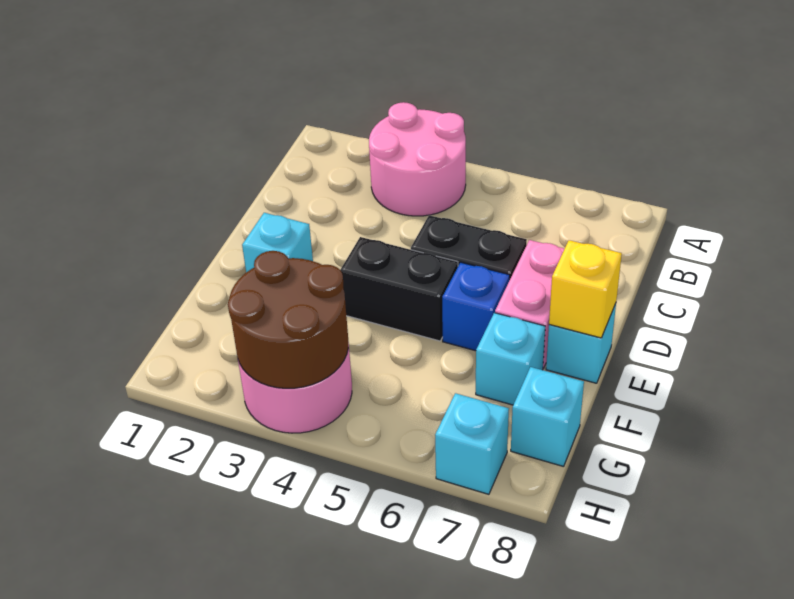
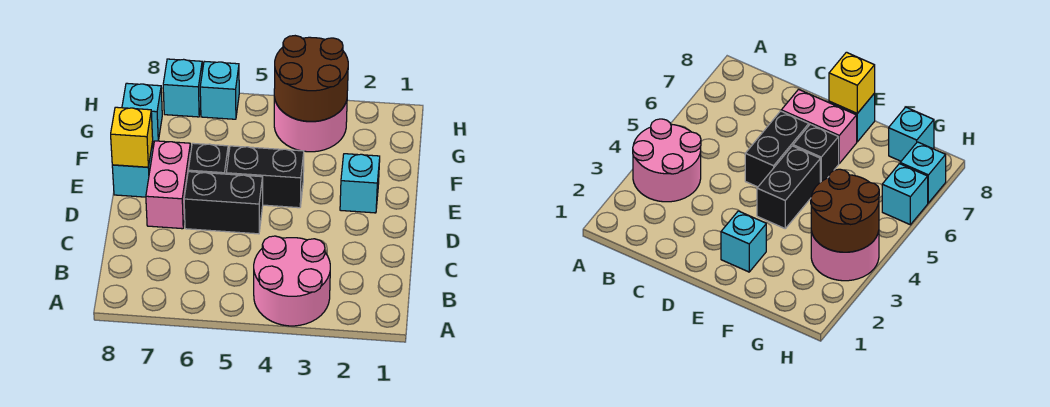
blue 1x1 brick [442,262,510,351] -> black 1x1 brick [188,143,228,174]
cyan 1x1 brick [476,313,545,405] -> cyan 1x1 brick moved to [200,61,239,119]

